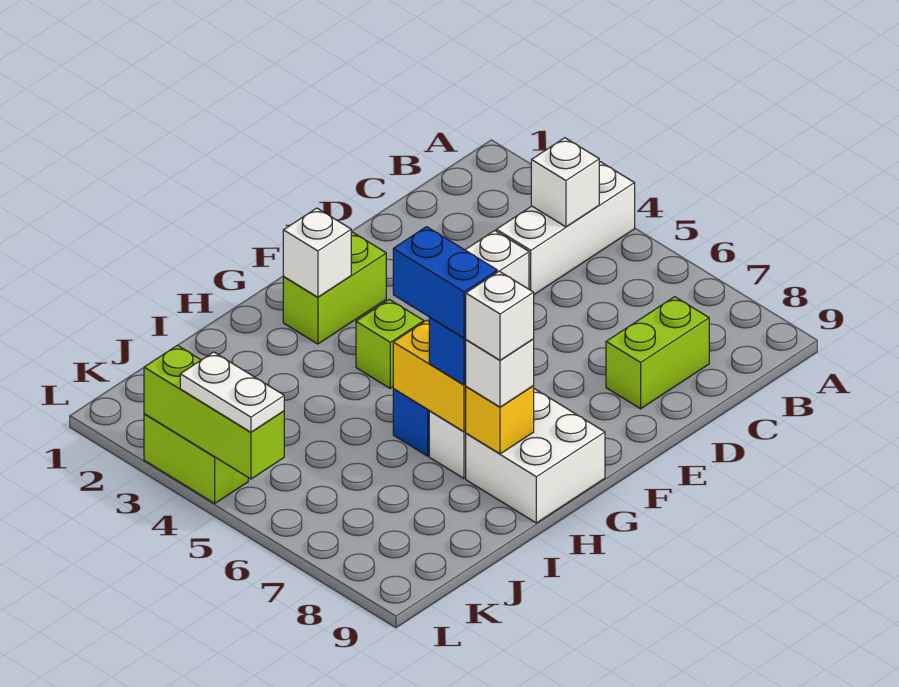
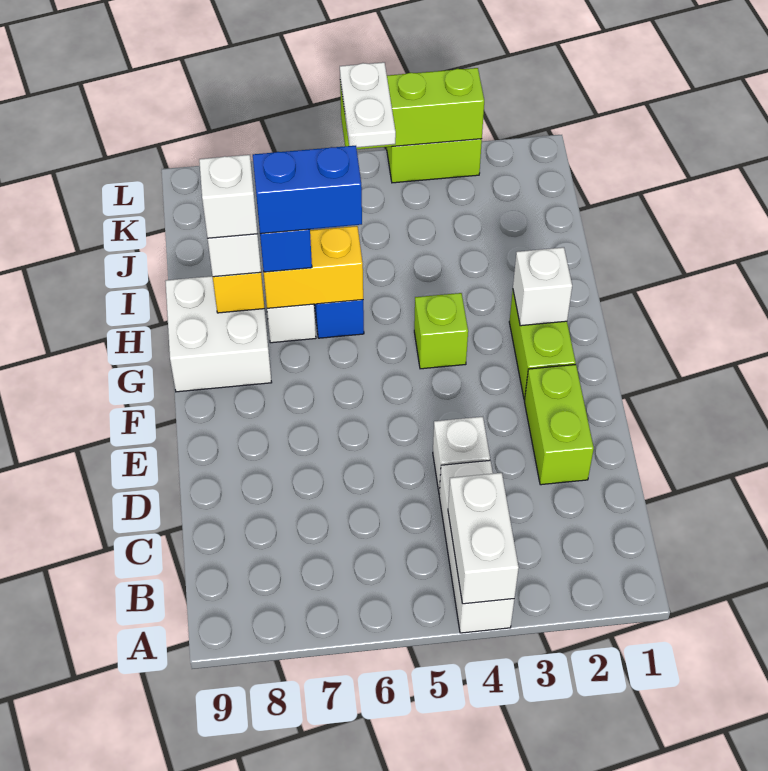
white 1x1 brick [531,138,599,227] -> white 1x2 brick [448,473,519,604]
lime 1x2 brick [606,297,709,409] -> lime 1x2 brick moved to [525,364,594,485]
white 1x2 plate [180,352,284,432] -> white 1x2 plate turned to [340,62,396,148]

